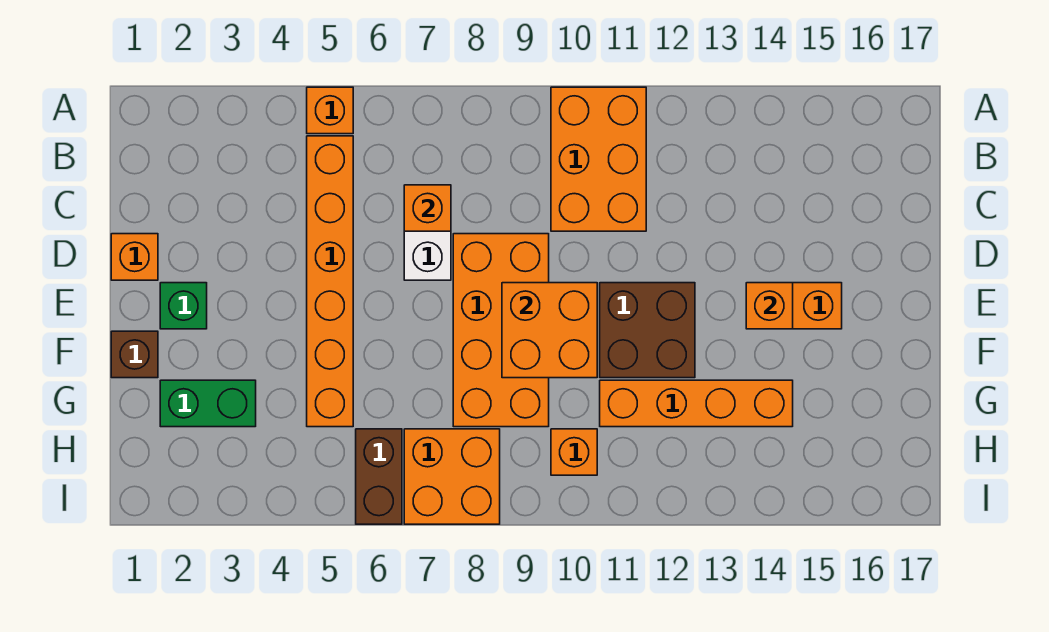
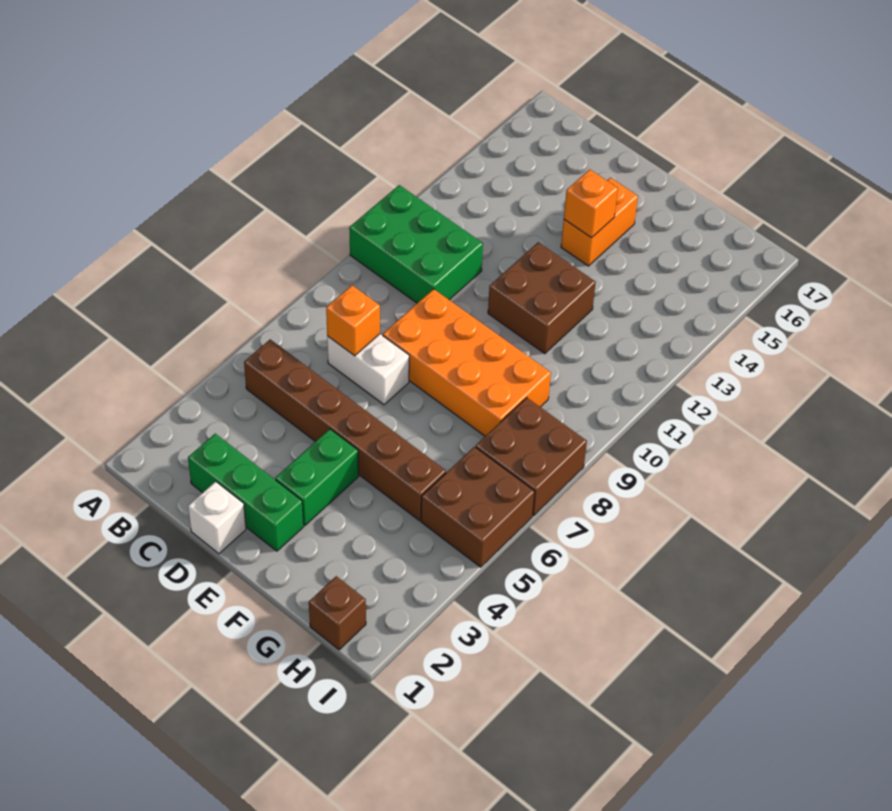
orange 1x1 brick [307,87,353,134] -> none
orange 2x3 brick [551,87,646,231] -> green 2x3 brick [349,185,483,303]
orange 1x6 brick [307,136,353,427] -> brown 1x6 brick [244,339,446,521]
orange 1x1 brick [111,234,158,280] -> white 1x1 brick [188,481,246,554]
green 1x1 brick [160,283,207,329] -> green 1x3 brick [188,434,304,551]
orange 2x2 brick [502,283,597,378] -> none
brown 1x1 brick [111,331,158,378] -> brown 1x1 brick moved to [309,576,366,650]
green 1x2 brick [160,380,256,427] -> green 1x2 brick moved to [275,429,359,525]
orange 1x4 brick [600,380,793,427] -> none
brown 1x2 brick [356,429,402,524] -> brown 2x2 brick [421,447,535,567]
orange 2x2 brick [404,429,500,524] -> brown 2x2 brick [476,398,587,516]
orange 1x1 brick [551,429,597,475] -> none

